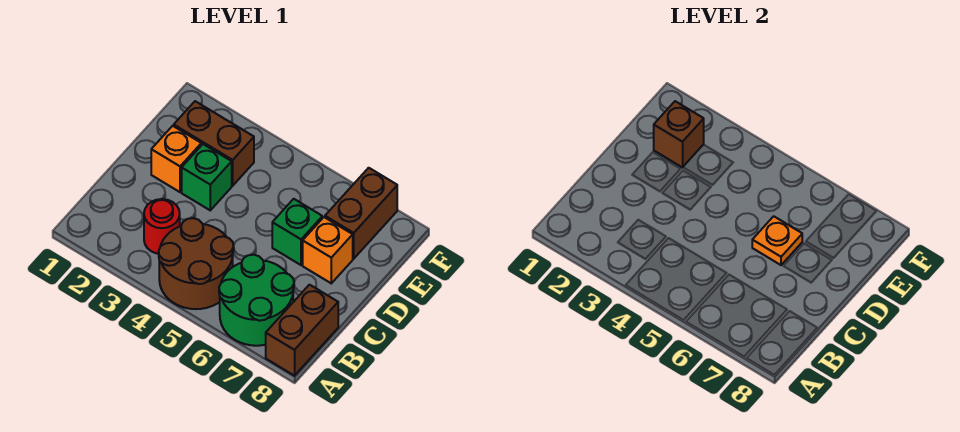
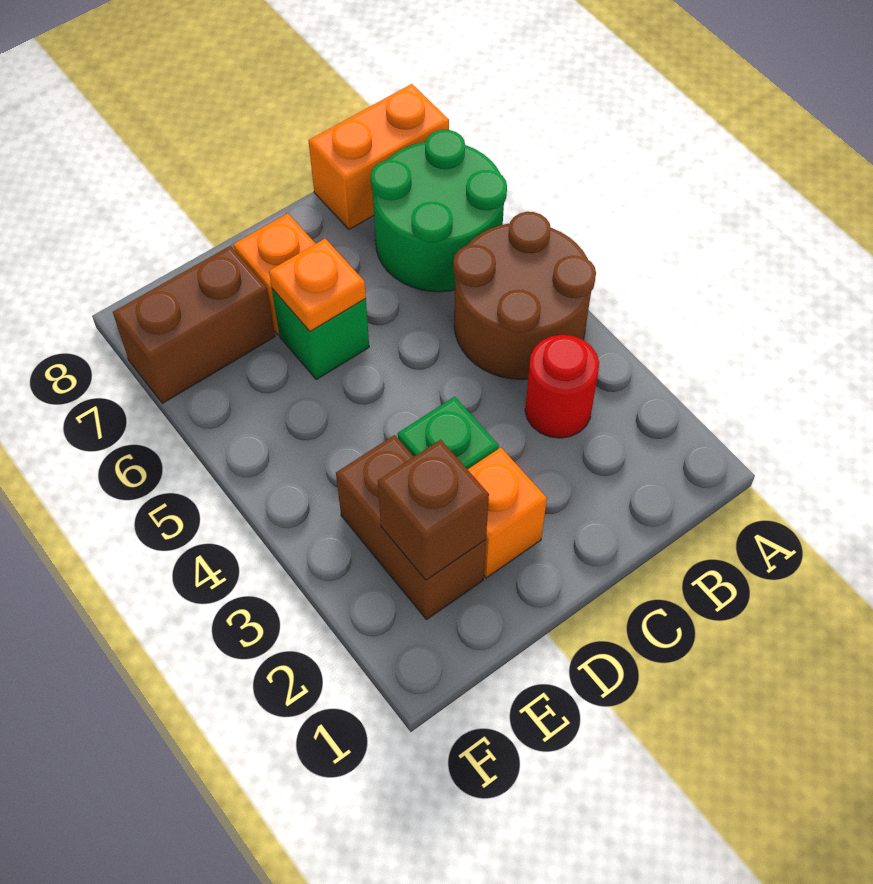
brown 1x2 brick [266,285,338,376] -> orange 1x2 brick [308,84,449,230]

